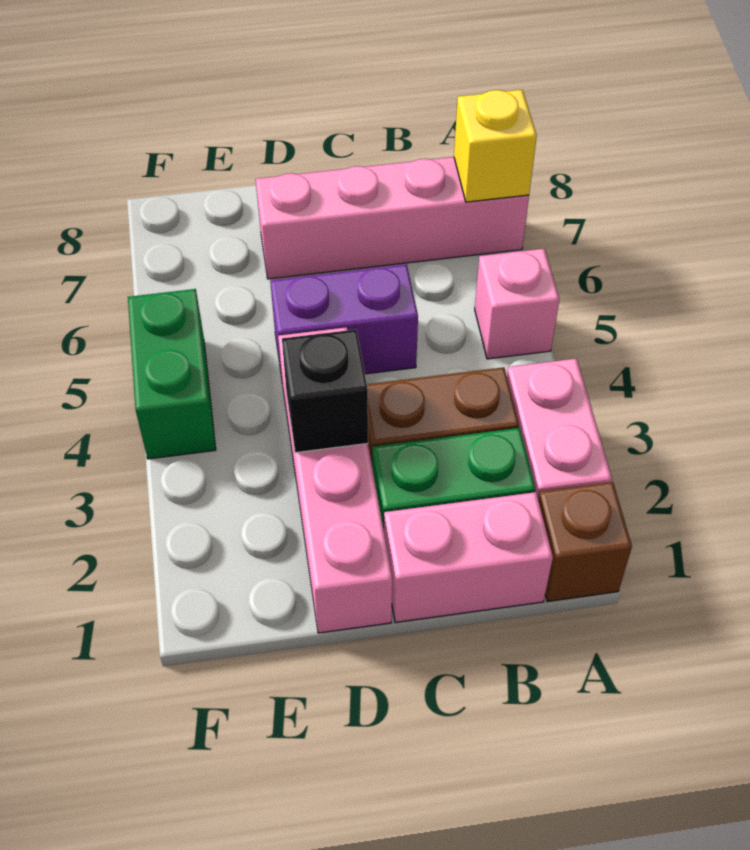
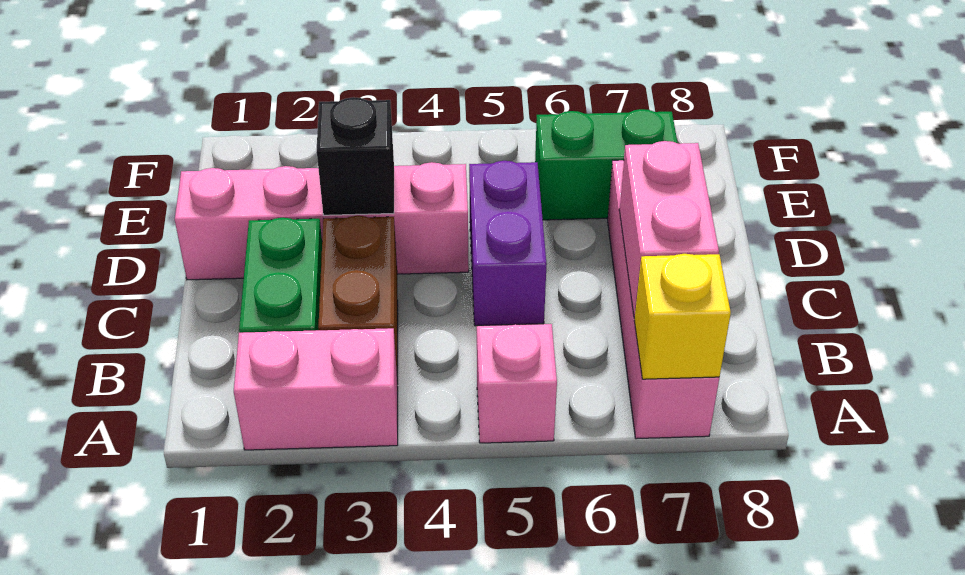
brown 1x1 brick [538,482,632,601] -> none
pink 1x2 brick [384,492,553,622] -> pink 1x2 brick moved to [619,141,719,318]
green 1x2 brick [128,289,216,459] -> green 1x2 brick moved to [535,109,678,220]

